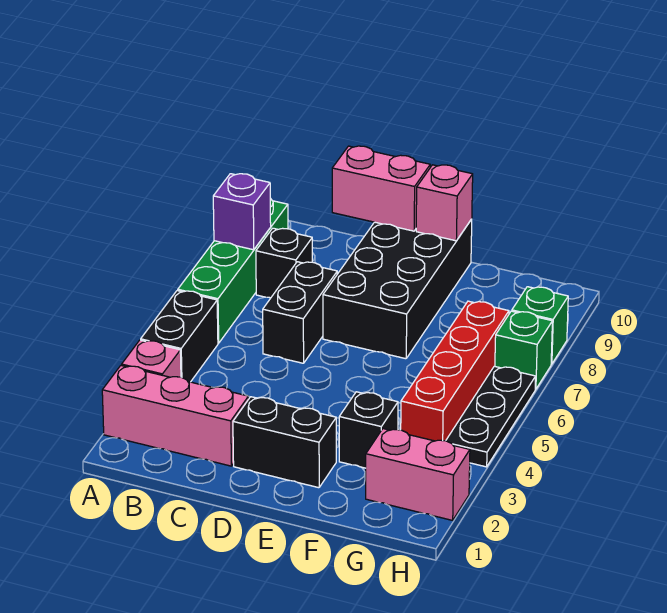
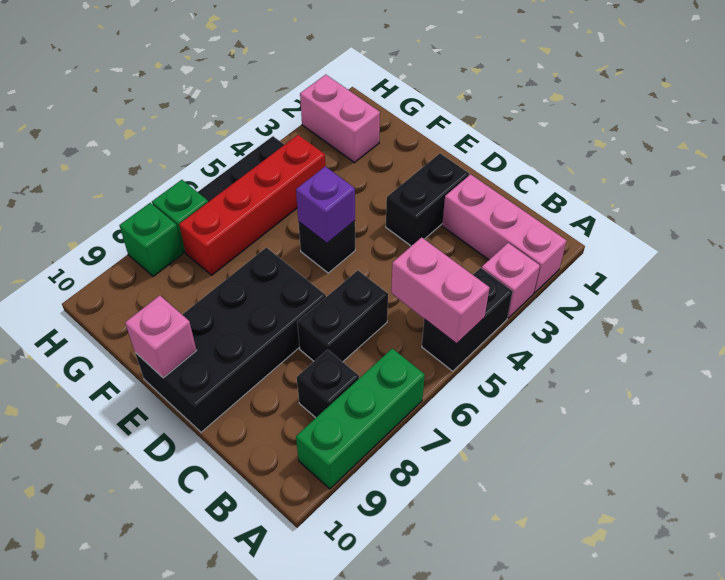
green 1x4 brick [178,198,288,343] -> green 1x3 brick [296,348,425,489]
purple 1x1 brick [213,174,271,250] -> purple 1x1 brick moved to [296,166,355,243]
pink 1x2 brick [332,146,430,231] -> pink 1x2 brick moved to [391,237,490,344]
black 1x2 brick [233,397,336,488] -> black 1x2 brick turned to [386,153,469,246]
black 1x1 brick [339,392,398,468] -> black 1x1 brick moved to [299,221,355,273]

